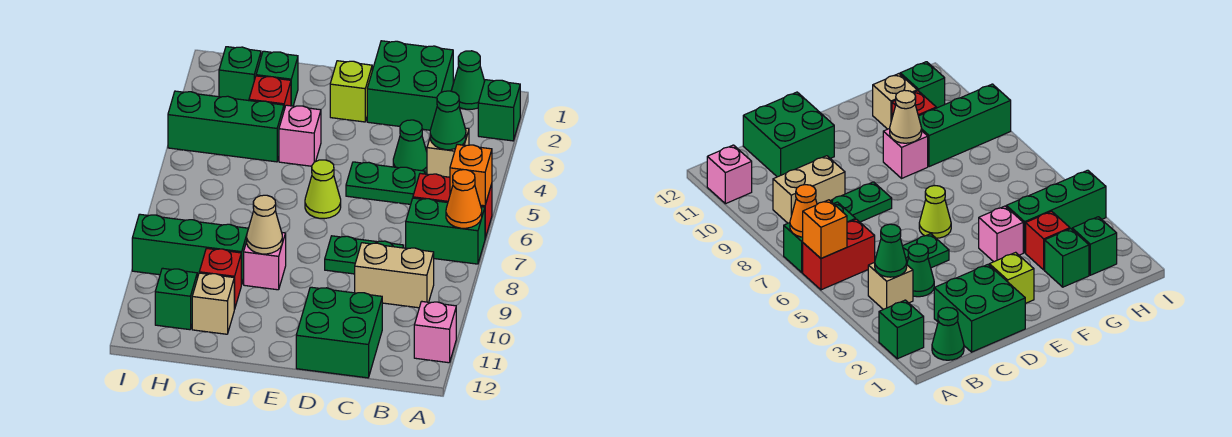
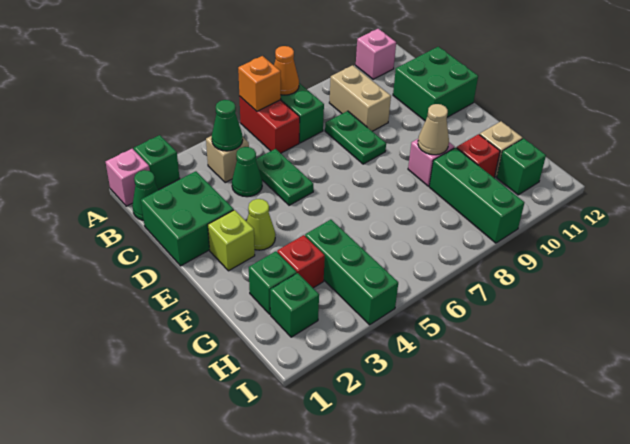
lime 1x1 cone [305,160,341,219] -> lime 1x1 cone moved to [247,199,275,250]
pink 1x1 brick [279,105,321,166] -> pink 1x1 brick moved to [106,149,150,206]

